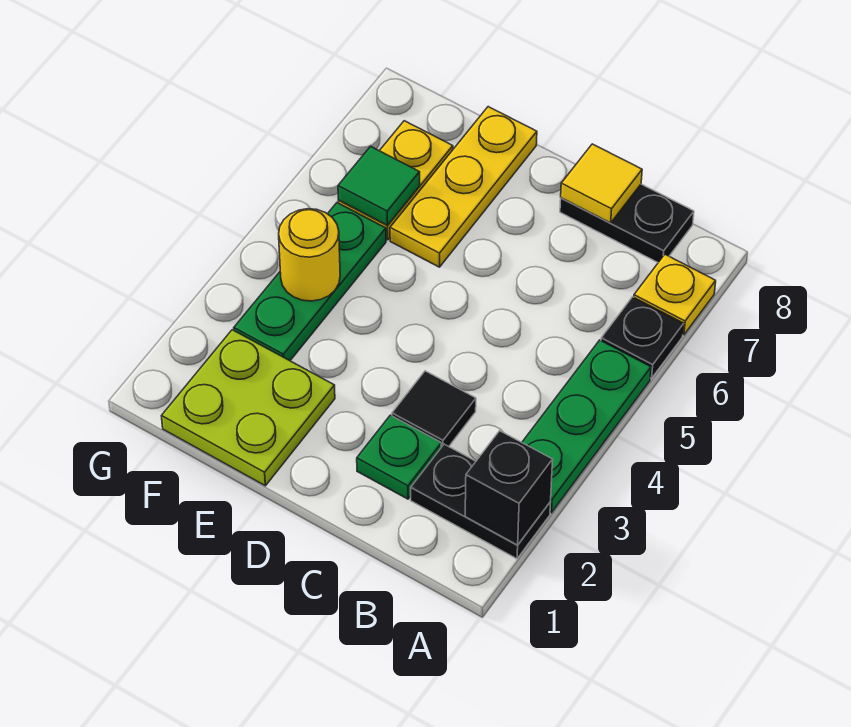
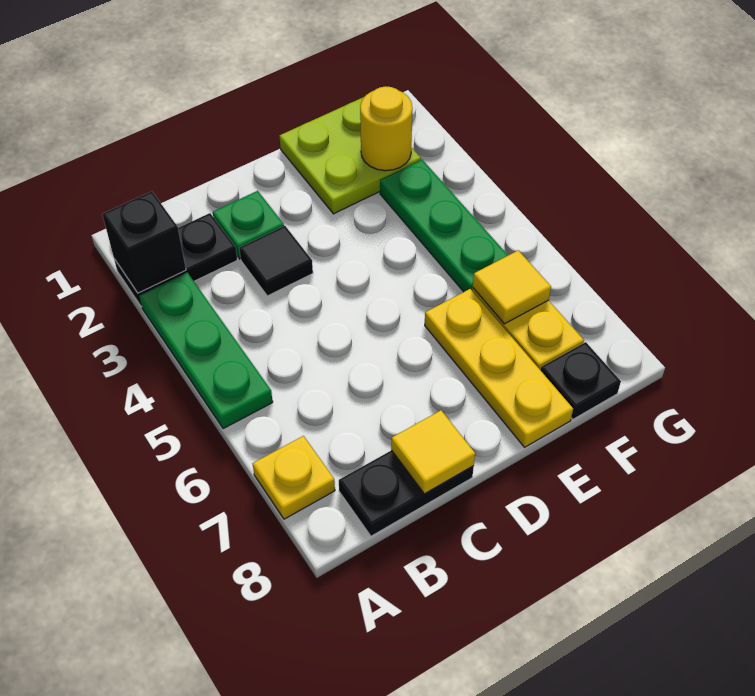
black 1x1 plate [601,297,684,378] -> black 1x1 plate moved to [540,342,621,419]
yellow 1x1 round brick [279,209,340,301] -> yellow 1x1 round brick moved to [360,86,413,171]
green 1x1 tile [338,146,420,225] -> yellow 1x1 tile [473,250,551,324]

